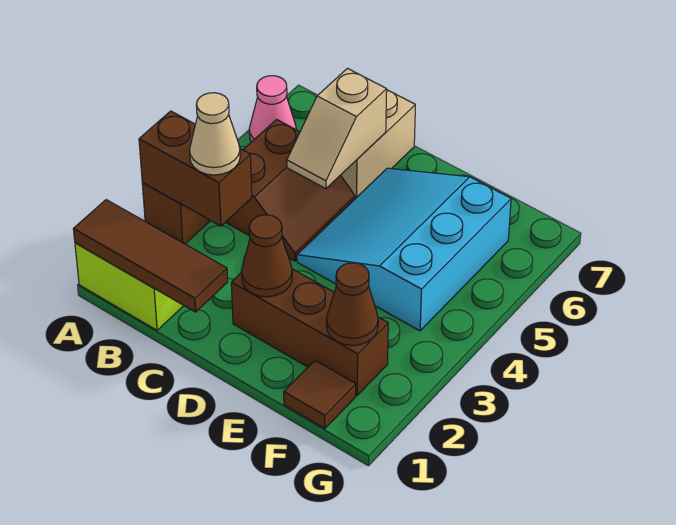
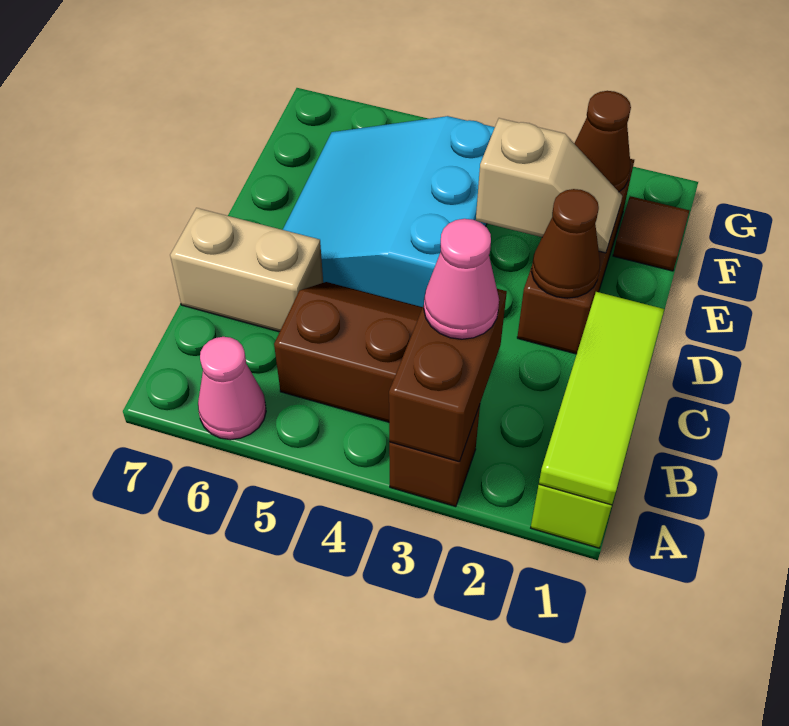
brown 1x3 tile [73,200,228,312] -> lime 1x3 tile [539,292,664,505]
tan 1x1 cone [190,93,240,175] -> pink 1x1 cone [424,219,499,339]
tan 1x2 slope [287,68,387,189] -> tan 1x2 slope moved to [476,118,622,253]
cyan 3x3 slope [297,168,511,331] -> cyan 3x3 slope turned to [283,116,495,307]

